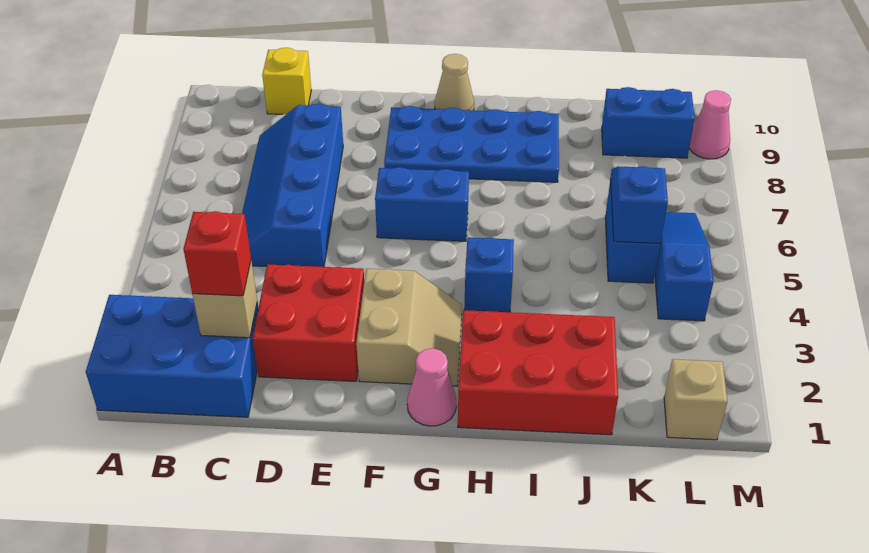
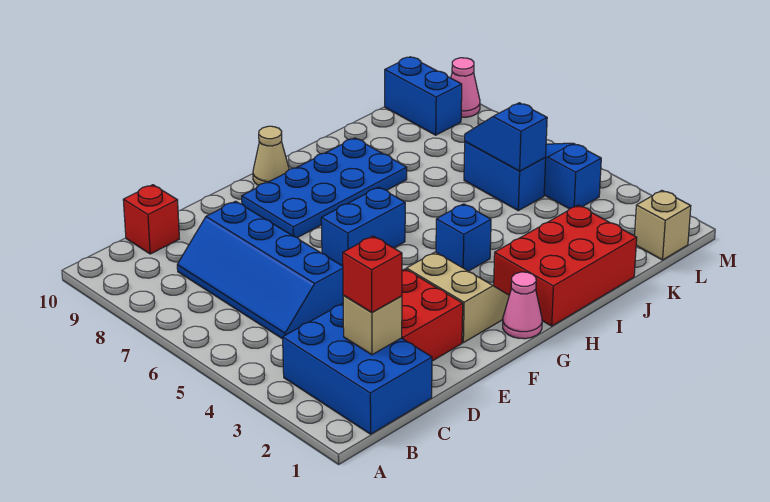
blue 2x3 brick [86,295,258,417] -> blue 2x3 brick turned to [283,303,432,434]
yellow 1x1 brick [262,48,311,114] -> red 1x1 brick [123,185,179,254]
blue 1x2 brick [602,87,695,158] -> blue 1x2 brick turned to [385,57,462,135]

